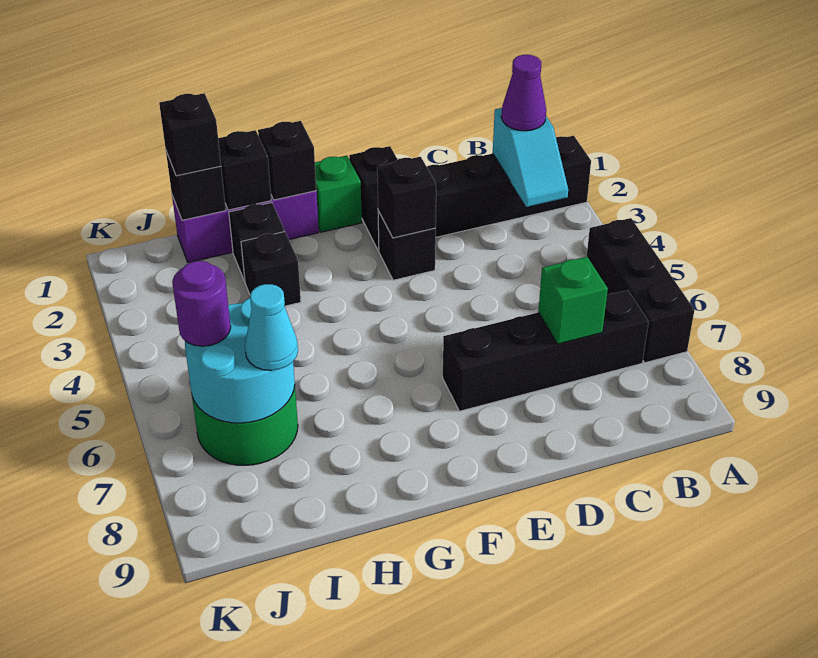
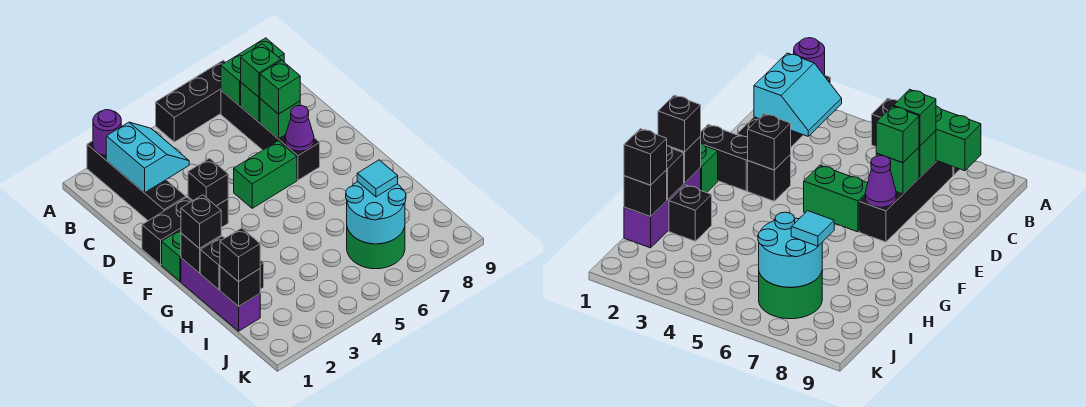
cyan 1x2 slope [493,108,568,207] -> cyan 2x2 slope [106,122,189,193]
purple 1x1 cone [501,55,546,131] -> purple 1x1 cone moved to [285,106,314,151]
none -> green 1x2 brick [221,38,284,106]
none -> green 1x1 brick [241,44,281,97]
none -> green 1x1 brick [260,99,300,139]
none -> green 1x1 brick [260,60,300,114]
none -> green 1x2 brick [234,141,297,208]
black 1x1 brick [241,232,301,306] -> black 1x1 brick moved to [181,195,221,249]
cyan 1x1 cone [245,284,298,370] -> cyan 1x1 tile [357,160,398,197]
purple 1x1 round brick [172,261,231,346] -> purple 1x1 round brick moved to [93,110,121,155]

